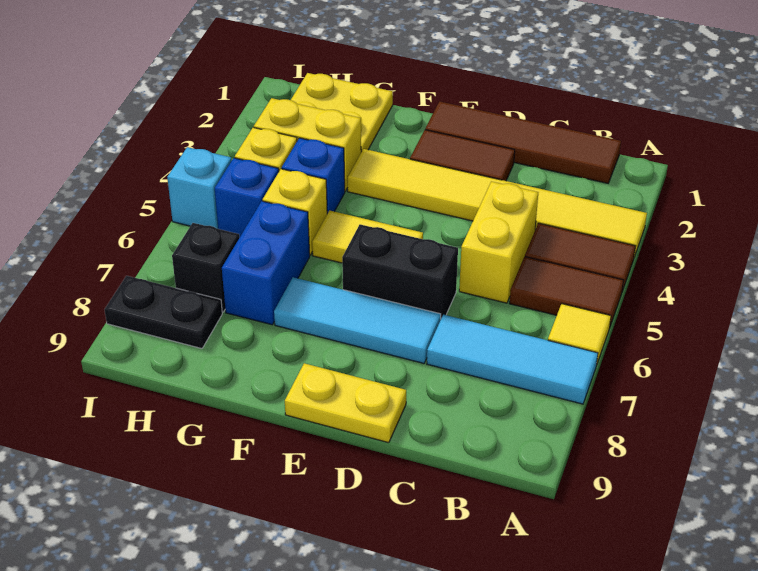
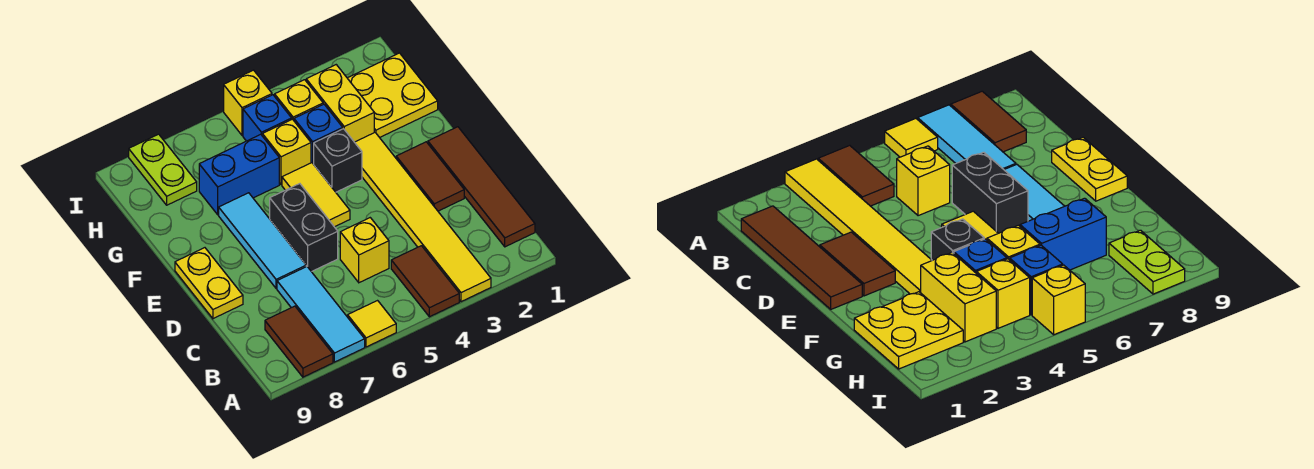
brown 1x2 tile [510,257,624,328] -> brown 1x2 tile moved to [265,306,333,377]
yellow 1x2 brick [459,181,538,303] -> yellow 1x1 brick [340,218,389,283]
black 1x1 brick [172,223,239,312] -> black 1x1 brick moved to [314,129,362,192]
black 1x2 plate [105,276,222,349] -> lime 1x2 plate [129,134,197,205]
cyan 1x1 brick [167,147,232,229] -> yellow 1x1 brick [224,70,272,135]

